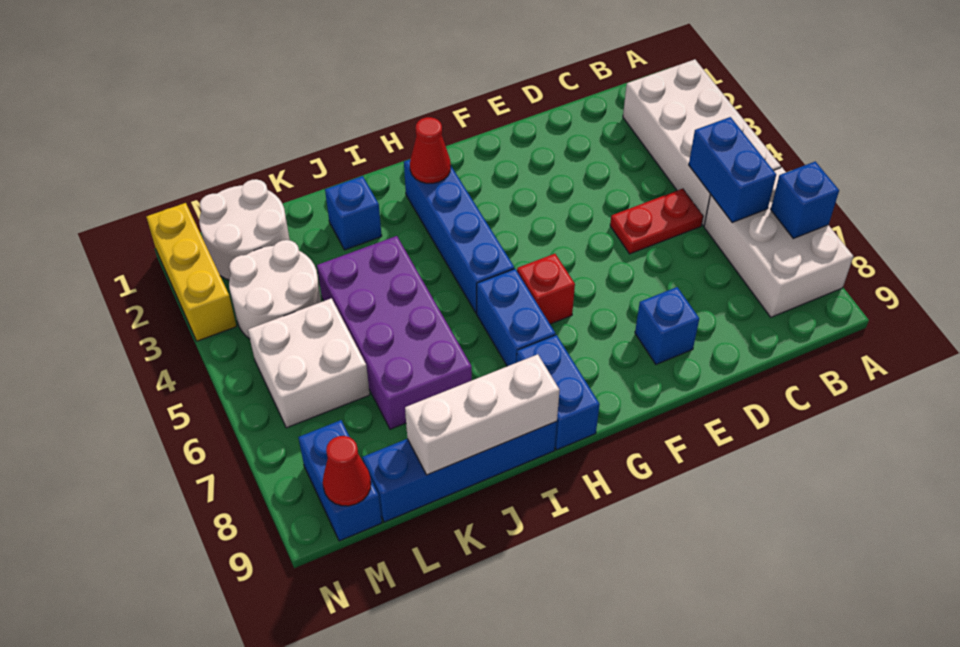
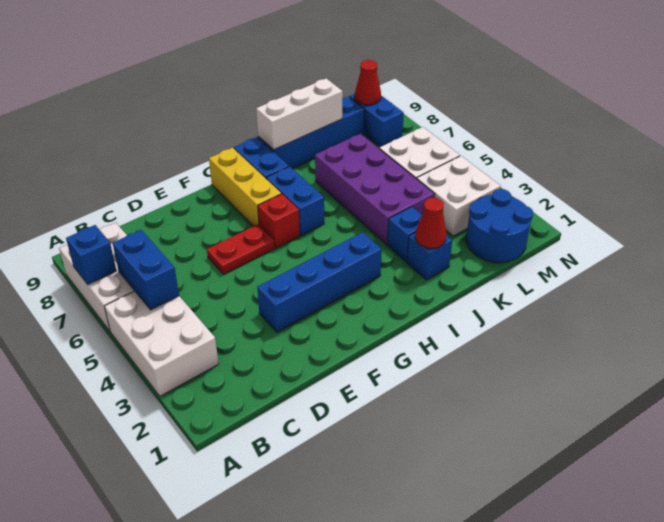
white 2x4 brick [623,59,781,226] -> white 2x3 brick [104,291,219,396]
red 1x2 plate [610,189,703,254] -> red 1x2 plate moved to [207,224,275,274]
blue 1x1 brick [635,287,699,364] -> blue 1x1 brick moved to [387,207,422,262]
blue 1x4 brick [404,160,514,313] -> blue 1x4 brick turned to [257,232,382,332]
red 1x1 cone [410,117,451,183] -> red 1x1 cone moved to [415,198,446,248]
white 2x2 round brick [199,179,290,280] -> blue 2x2 round brick [466,189,533,263]
white 2x2 round brick [229,240,321,339] -> white 2x2 brick [417,156,501,236]
yellow 1x3 brick [147,203,237,341] -> yellow 1x3 brick moved to [209,148,281,226]

